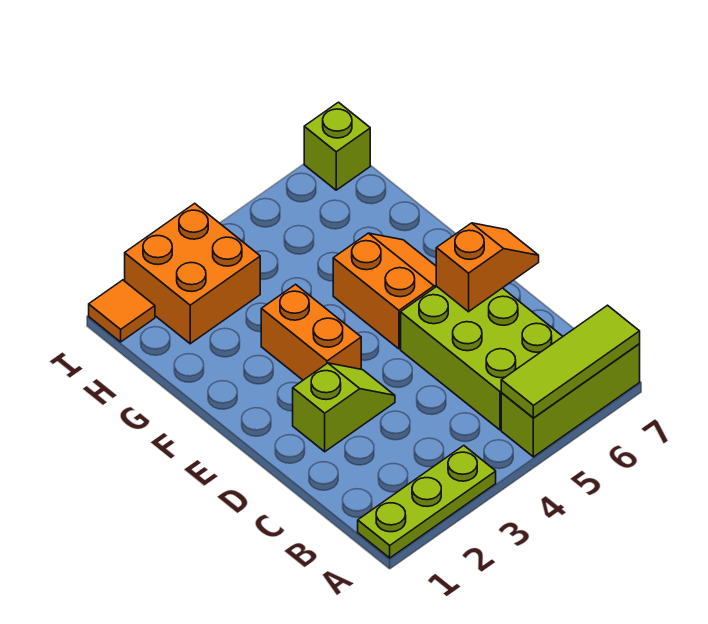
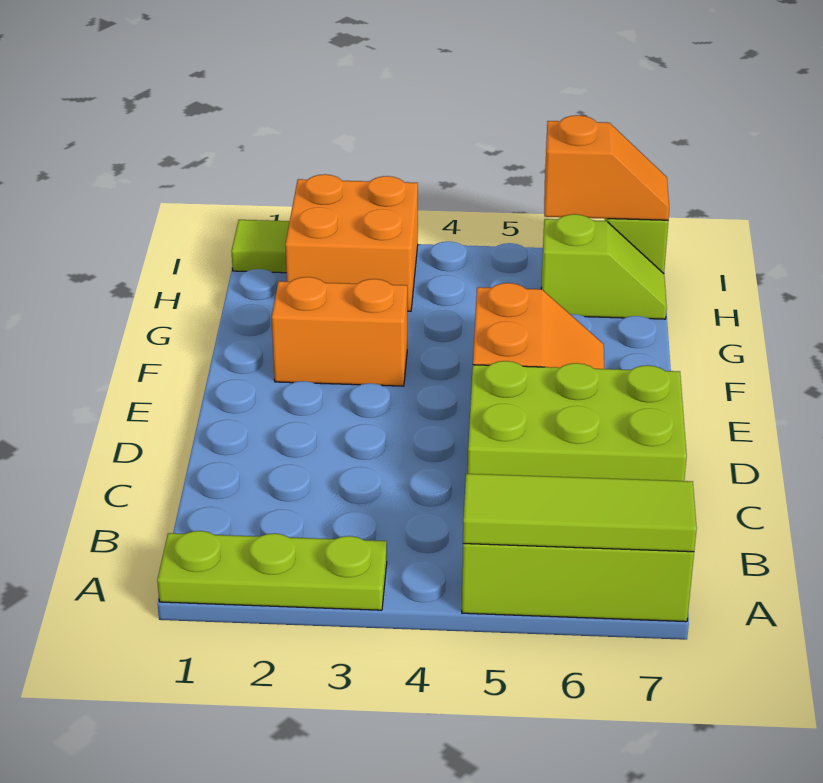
lime 2x3 brick [401,286,563,430] -> lime 2x3 brick turned to [468,361,687,481]
lime 1x2 slope [293,363,395,452] -> lime 1x2 slope moved to [541,214,667,319]
orange 1x2 slope [436,223,539,312] -> orange 1x2 slope moved to [544,115,669,220]
orange 1x2 brick [261,284,361,380] -> orange 1x2 brick turned to [272,277,407,386]
orange 1x1 tile [89,280,155,342] -> lime 1x1 tile [232,220,290,273]

